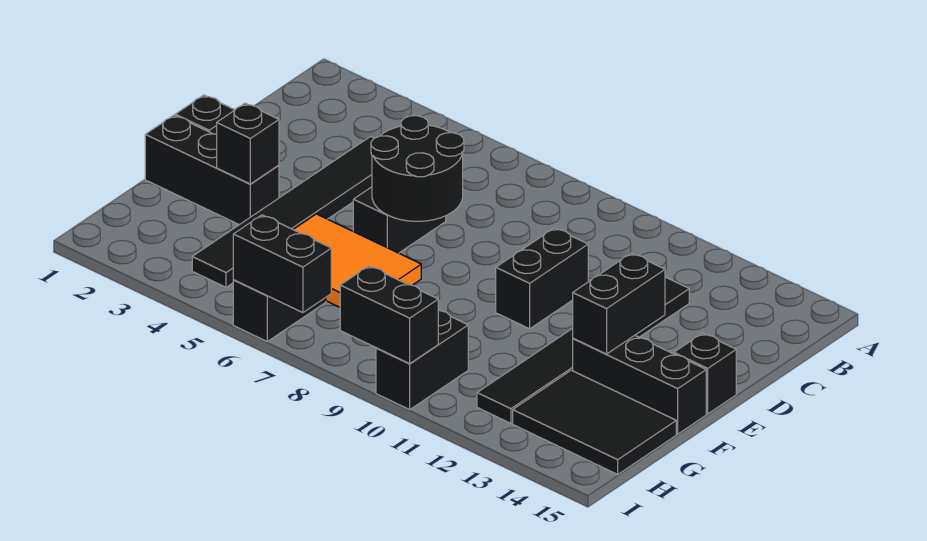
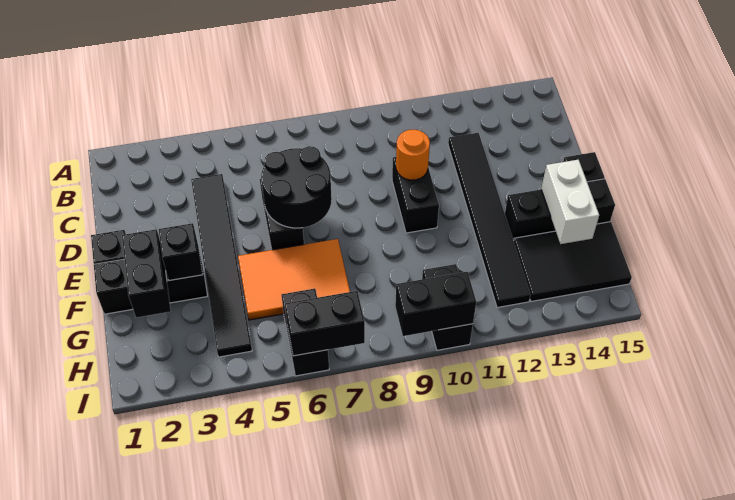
none -> orange 1x1 round brick [396,130,430,180]
black 1x2 brick [573,253,665,354] -> black 1x2 brick moved to [122,229,171,318]
none -> white 1x2 brick [541,160,599,244]

